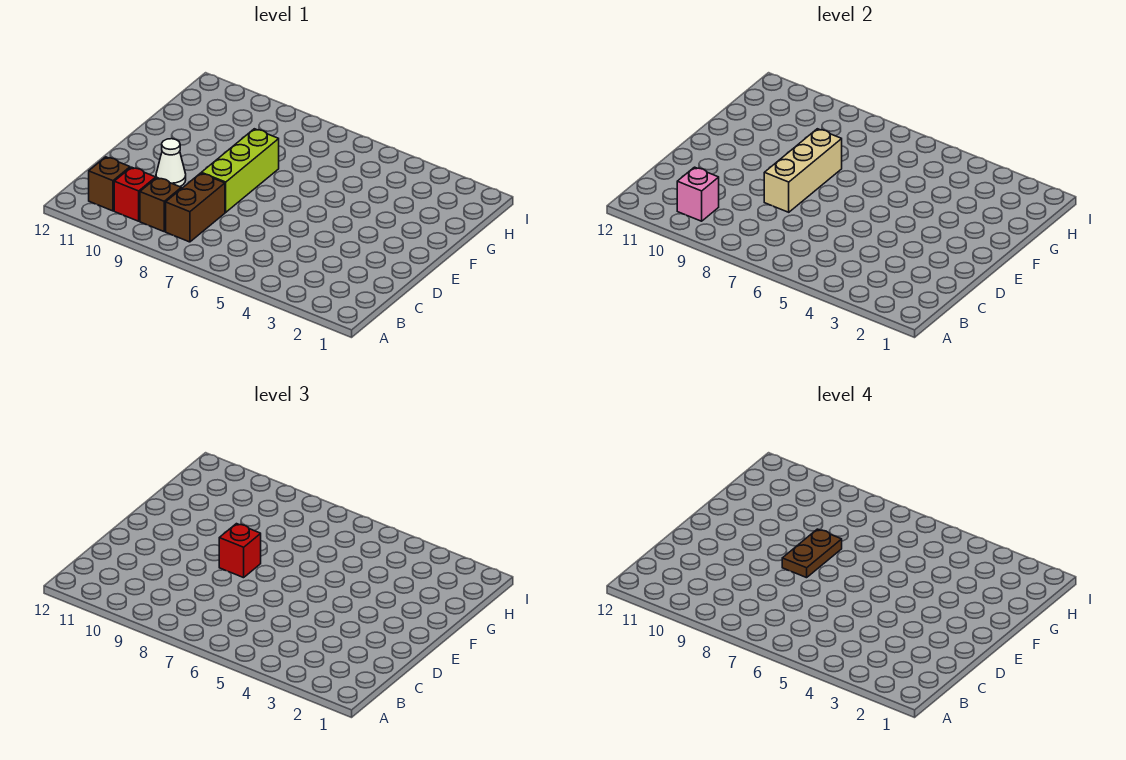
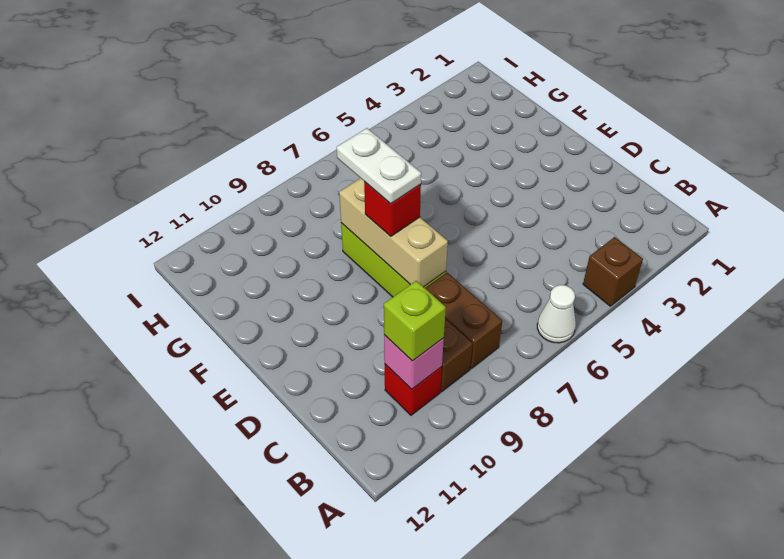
none -> lime 1x1 brick [384,281,446,361]
brown 1x1 brick [89,157,130,211] -> brown 1x1 brick moved to [583,237,643,306]
white 1x1 cone [156,139,186,187] -> white 1x1 cone moved to [537,285,576,343]
brown 1x2 plate [782,529,842,578] -> white 1x2 plate [337,128,421,204]

